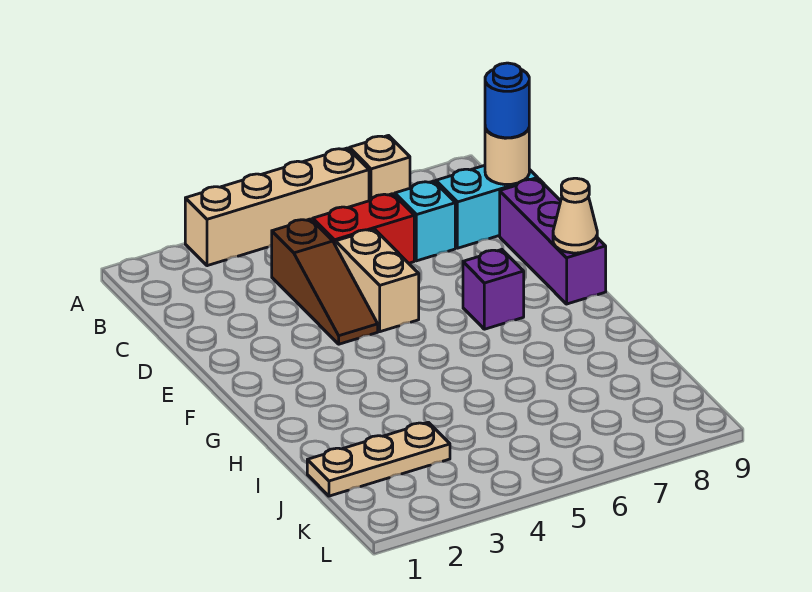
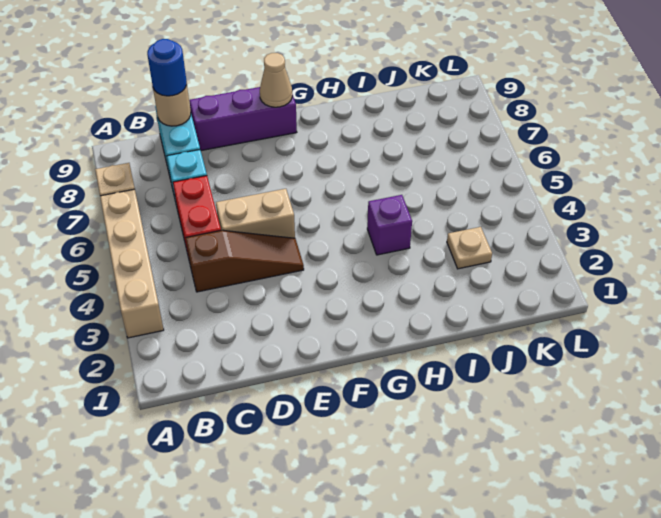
purple 1x1 brick [463,250,524,329] -> purple 1x1 brick moved to [367,195,412,255]
tan 1x3 plate [307,422,450,496] -> tan 1x1 plate [447,227,492,269]

